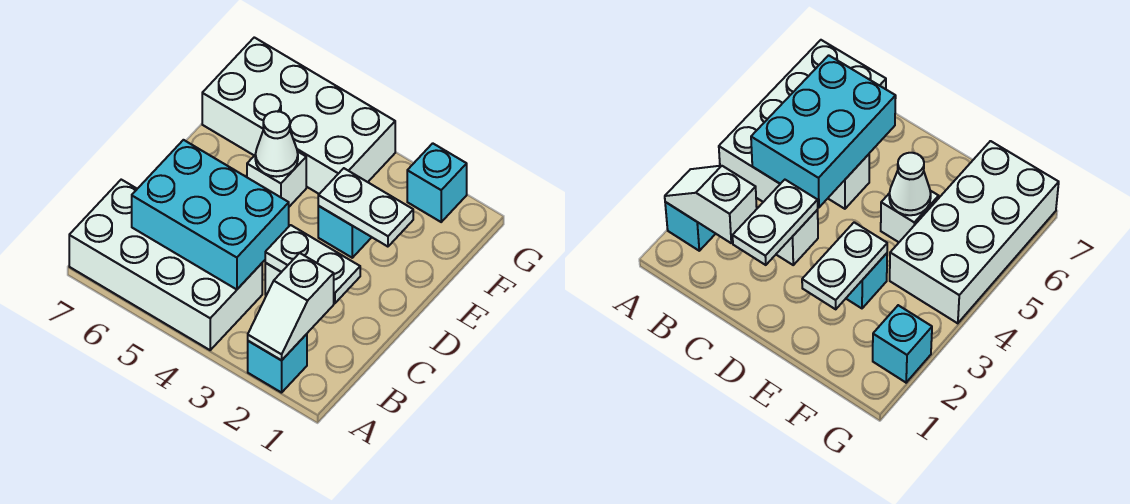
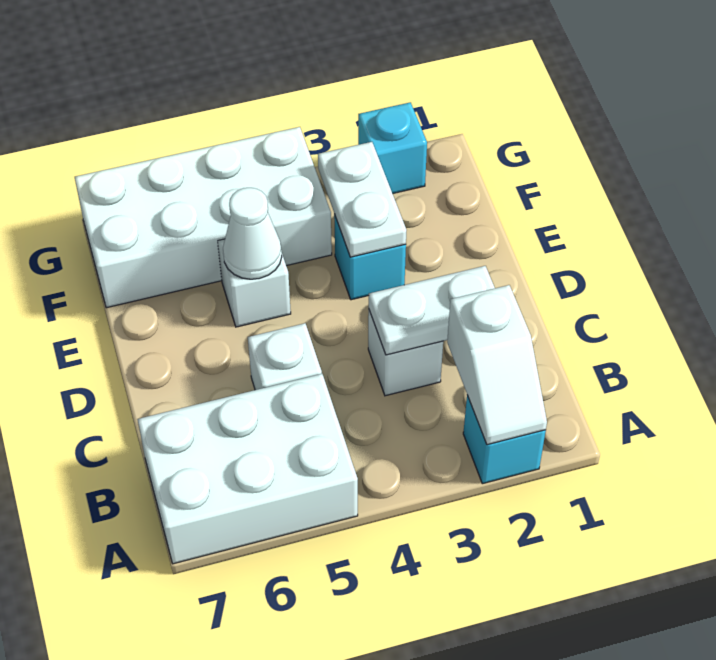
white 2x4 brick [69,180,262,350] -> white 2x3 brick [137,374,358,564]
cyan 2x3 brick [132,140,289,290] -> none
white 1x2 plate [318,168,413,247] -> white 1x2 plate turned to [318,142,406,257]

